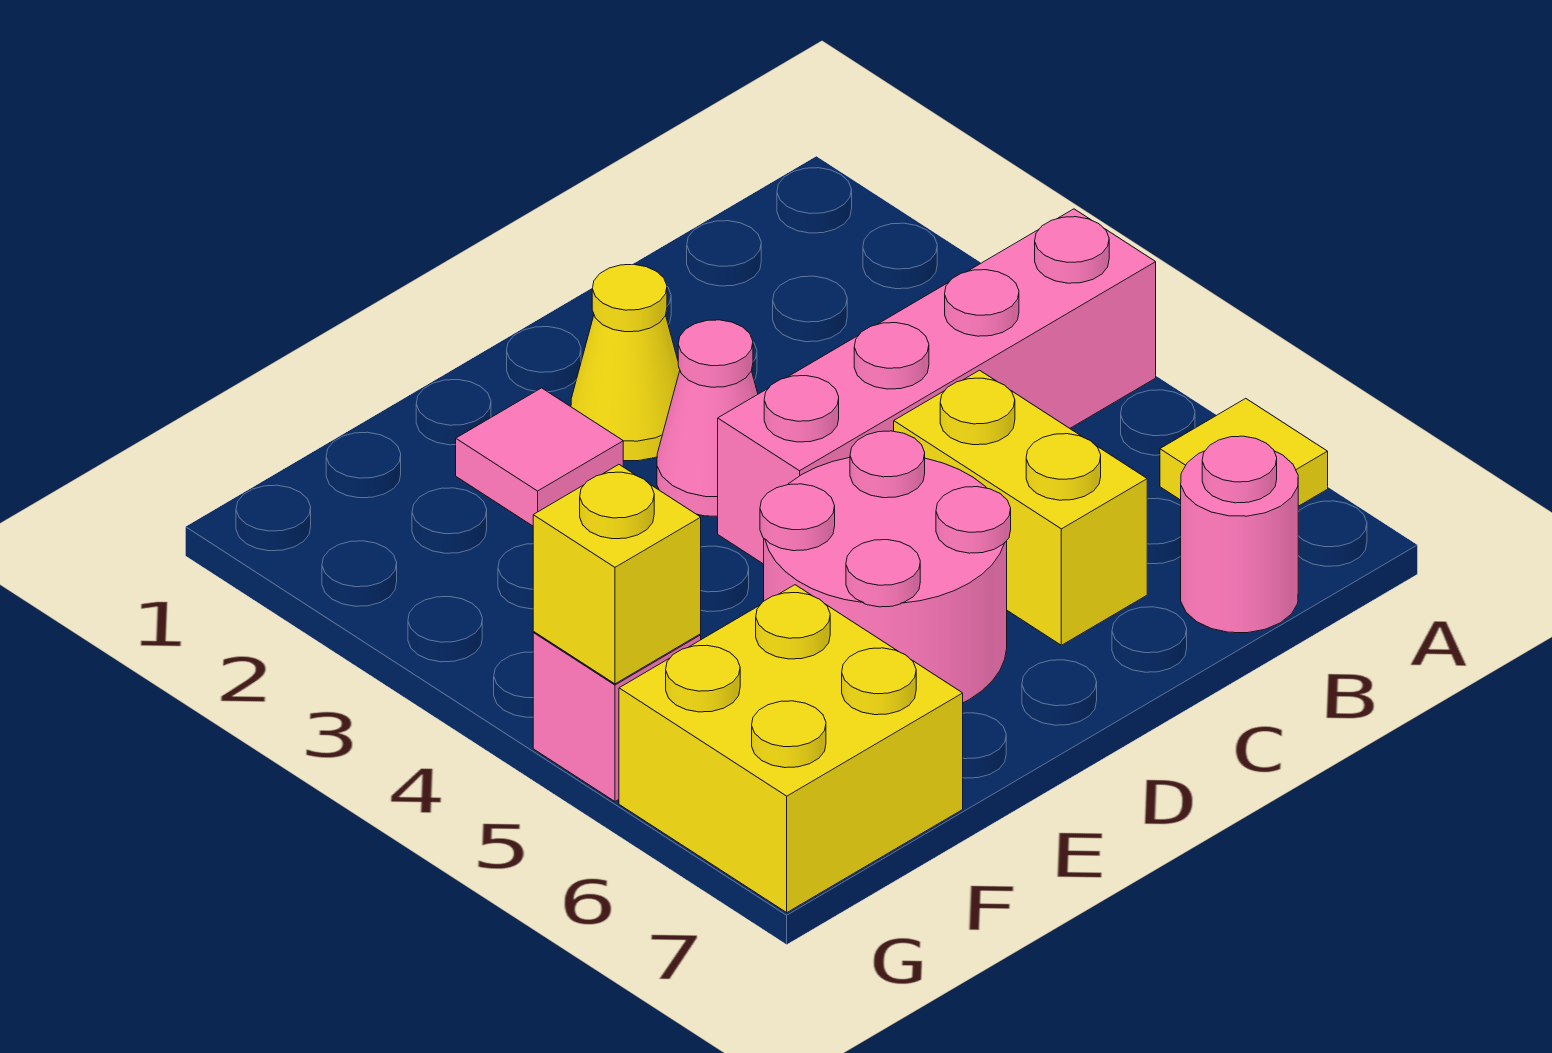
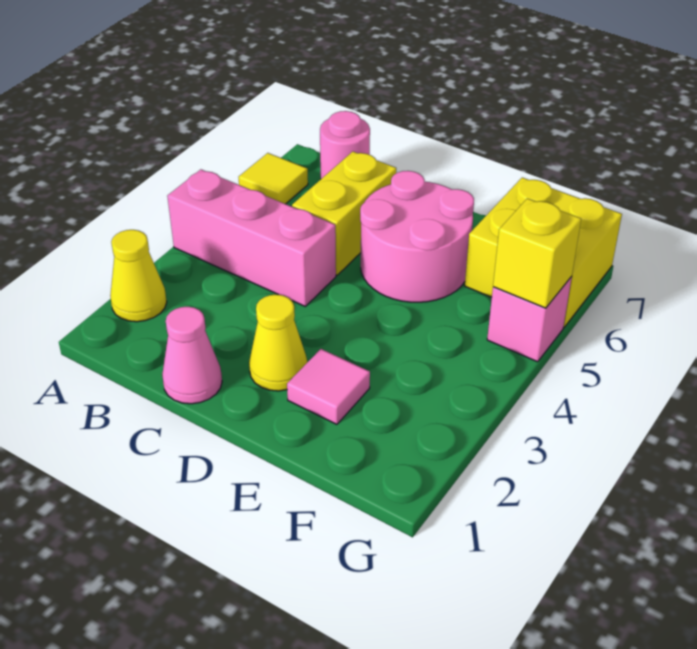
none -> yellow 1x1 cone [110,230,167,322]
pink 1x4 brick [718,209,1156,564] -> pink 1x3 brick [167,170,336,306]
pink 1x1 cone [657,320,758,516] -> pink 1x1 cone moved to [162,307,222,404]

